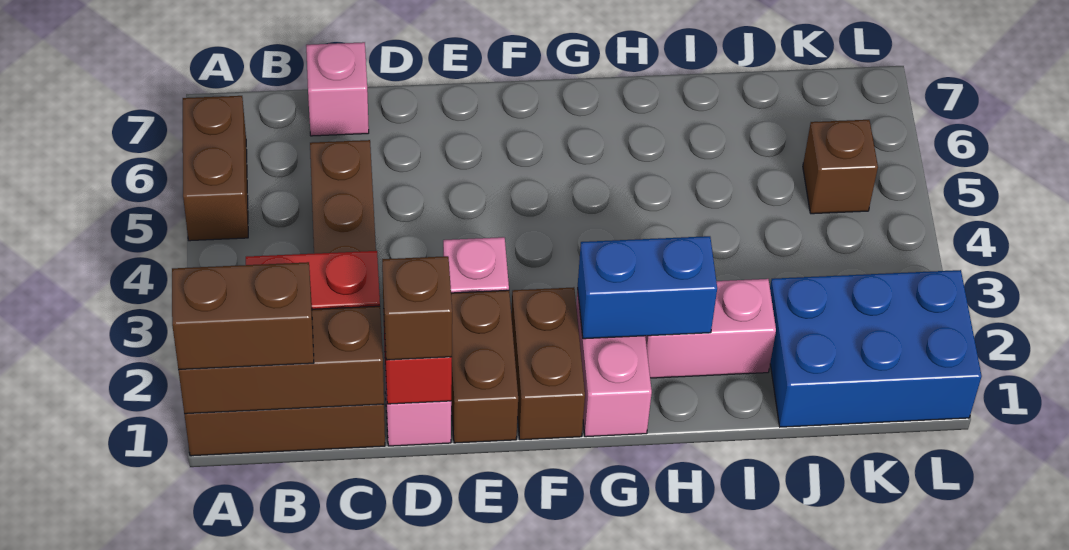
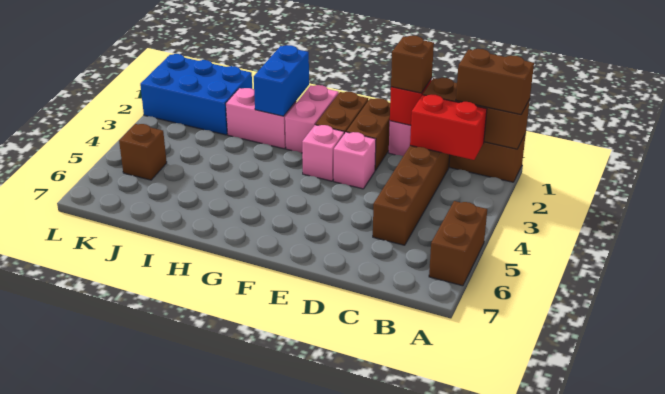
pink 1x1 brick [306,42,369,136] -> pink 1x1 brick moved to [302,125,344,181]
blue 1x2 brick [578,236,717,339] -> blue 1x2 brick turned to [254,45,309,116]

